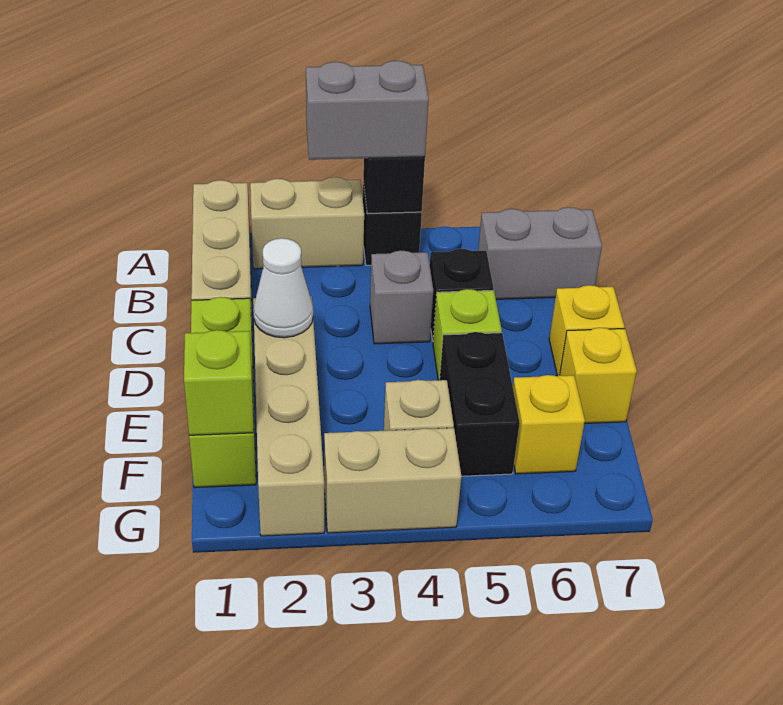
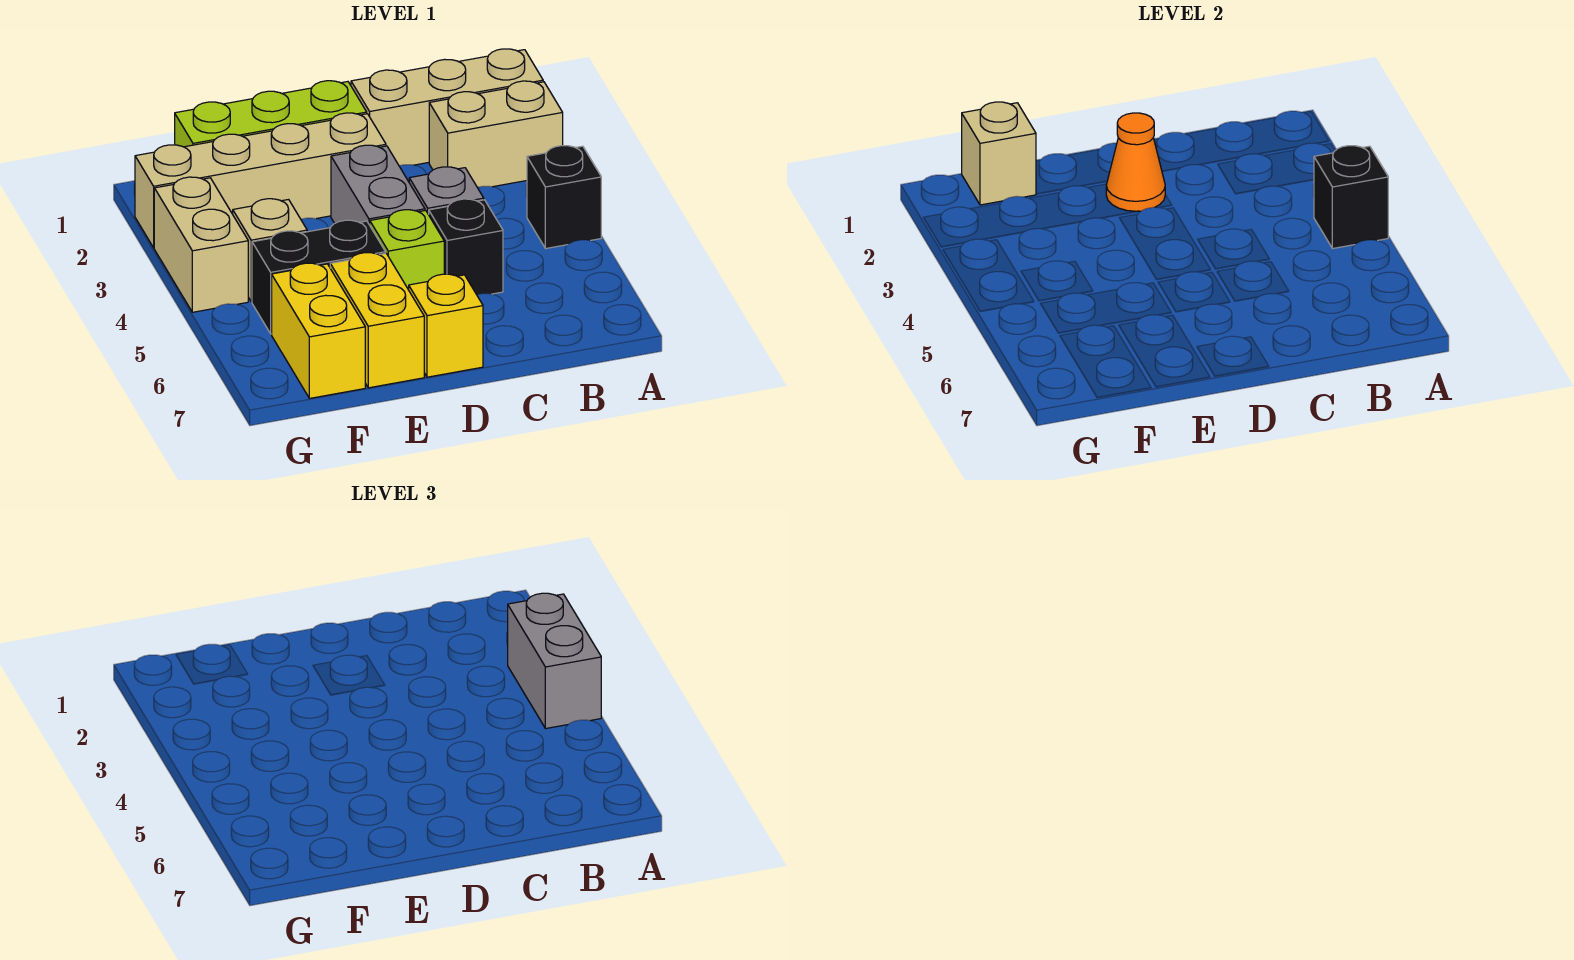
tan 1x2 brick [250,177,364,269] -> tan 1x2 brick turned to [429,81,563,187]
grey 1x2 brick [478,207,602,299] -> grey 1x2 brick moved to [331,145,425,225]
white 1x1 cone [253,238,313,338] -> orange 1x1 cone [1106,113,1165,211]
yellow 1x1 brick [560,328,637,424] -> yellow 1x2 brick [330,253,424,388]
lime 1x1 brick [184,330,254,435] -> tan 1x1 brick [962,102,1036,205]
yellow 1x1 brick [513,375,585,474] -> yellow 1x2 brick [272,263,365,398]

